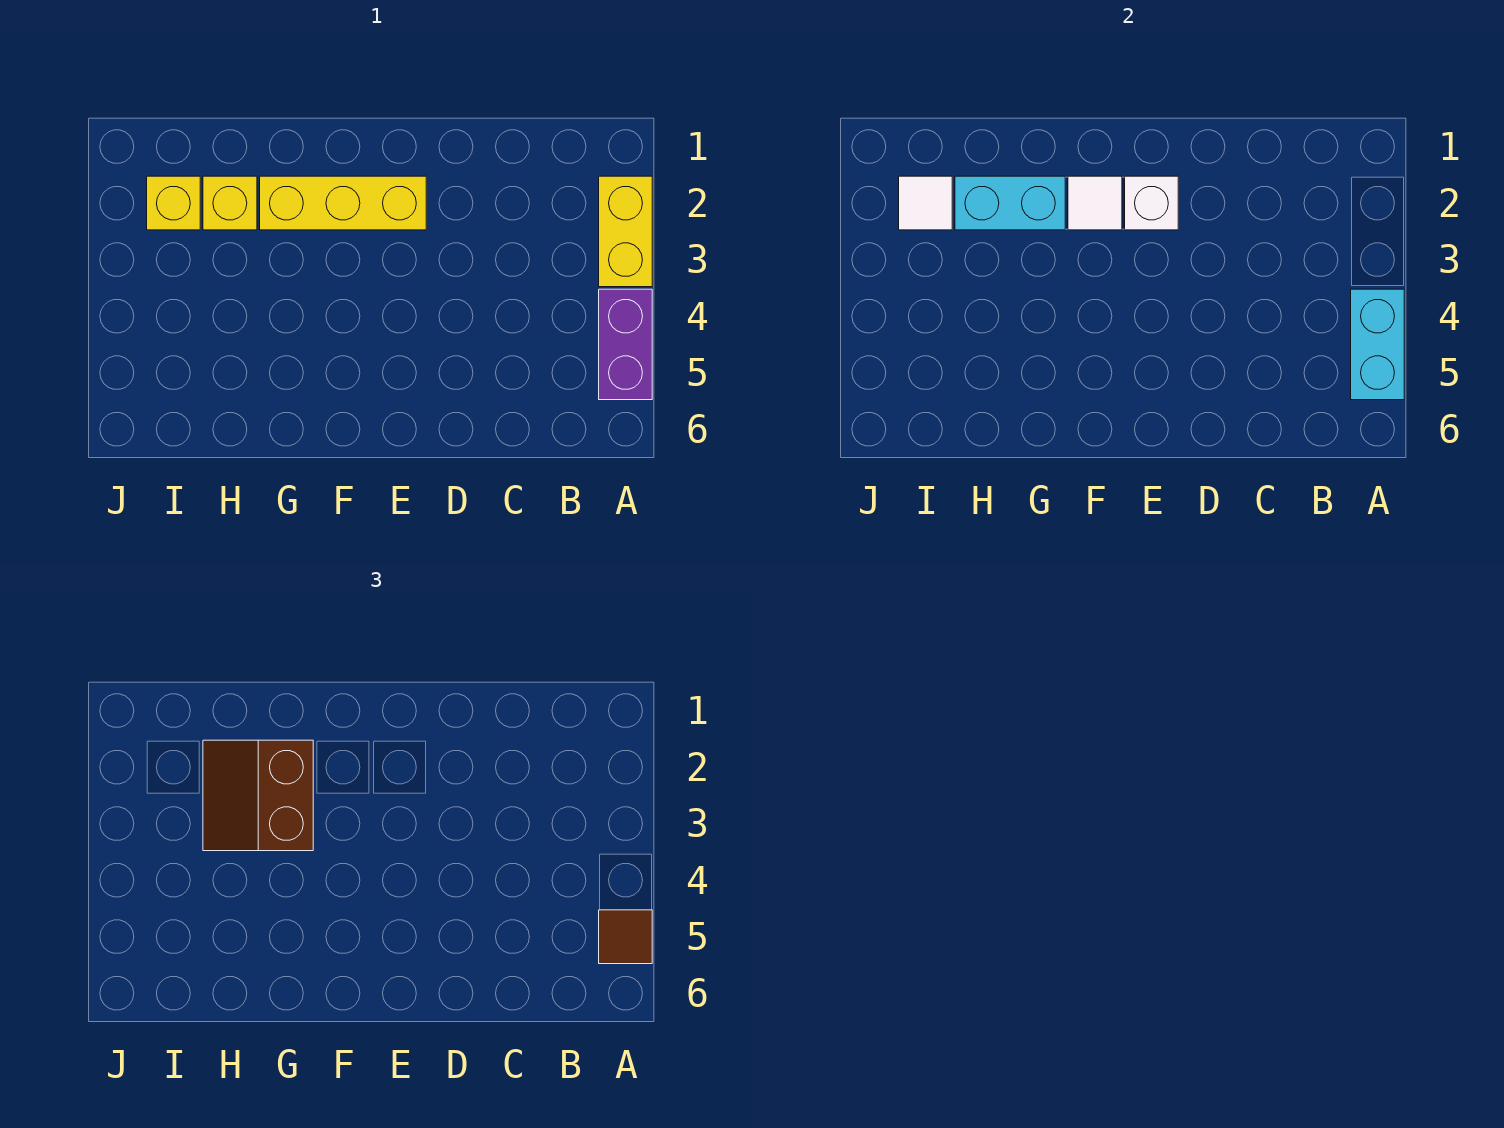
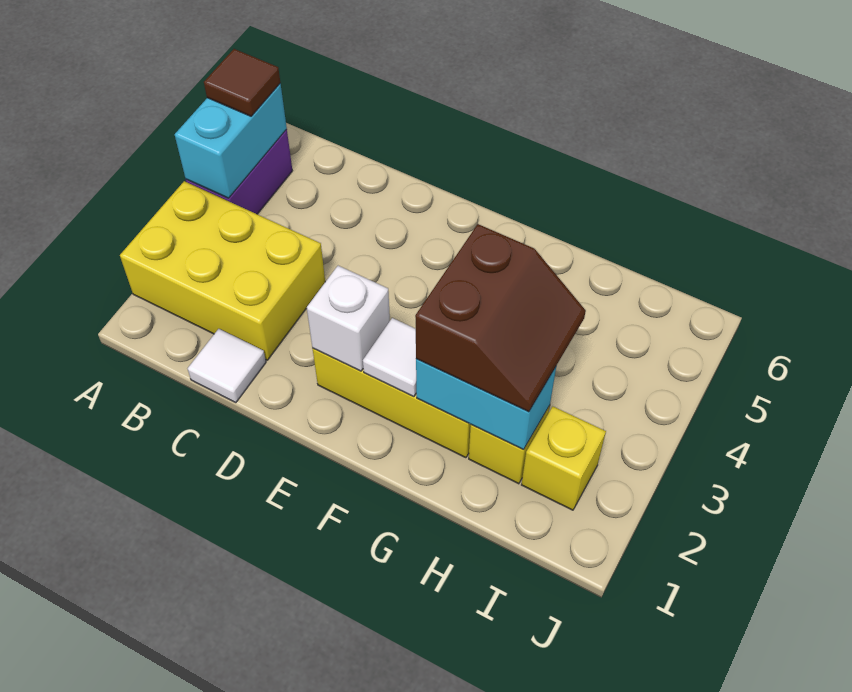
yellow 1x2 brick [599,176,652,287] -> yellow 2x3 brick [120,181,325,360]
white 1x1 tile [899,176,952,230] -> white 1x1 tile moved to [188,329,266,403]

